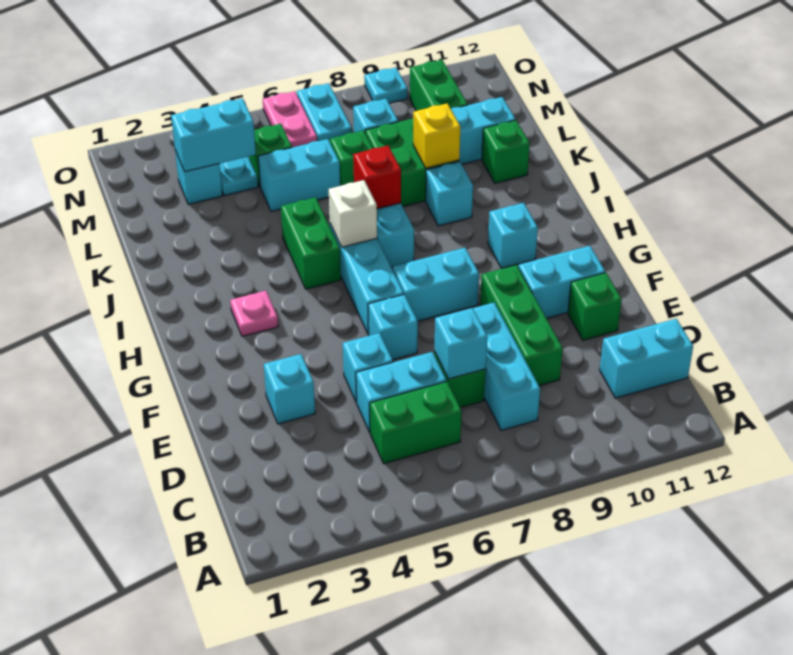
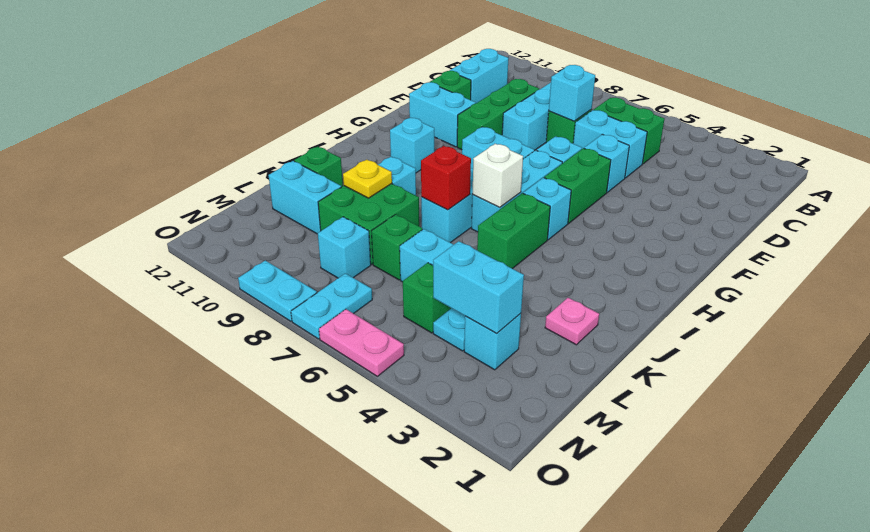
cyan 1x2 brick [600,319,693,398] -> cyan 1x2 brick turned to [450,49,509,103]
cyan 1x1 brick [264,354,315,424] -> cyan 1x1 brick moved to [523,178,571,240]
pink 1x1 plate [230,291,278,336] -> pink 1x1 plate moved to [545,298,599,345]
yellow 1x1 brick [413,103,460,168] -> yellow 1x1 plate [343,160,392,198]
green 1x2 brick [410,60,468,111] -> green 1x2 brick moved to [544,148,611,223]
pink 1x2 plate [263,91,317,147] -> pink 1x2 plate turned to [319,309,404,376]
cyan 1x1 plate [364,68,408,103] -> cyan 1x2 plate [238,260,317,321]

